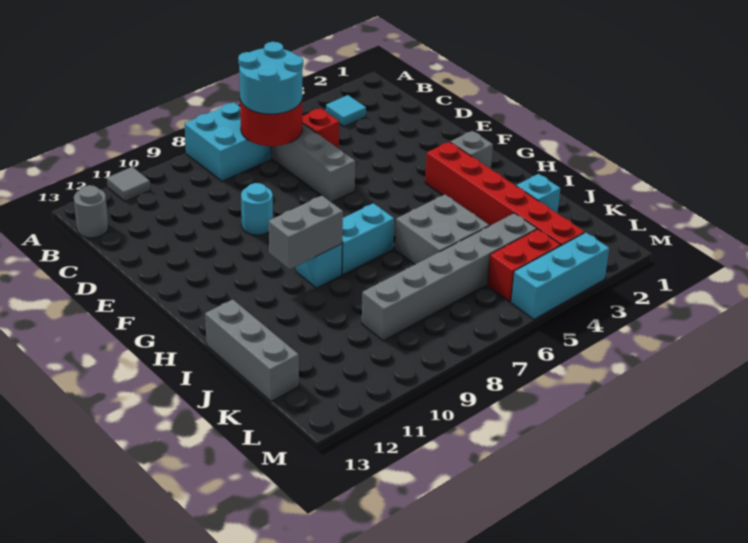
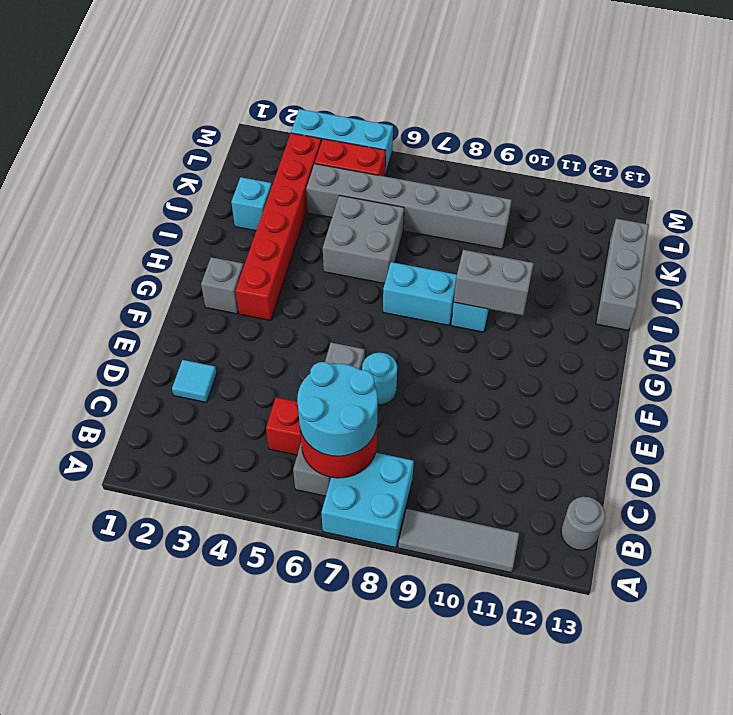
grey 1x1 tile [107,167,150,202] -> grey 1x3 tile [398,509,519,573]
cyan 1x1 tile [326,95,366,127] -> cyan 1x1 tile moved to [172,360,217,402]
cyan 1x1 round brick [241,183,273,235] -> cyan 1x1 round brick moved to [362,353,397,405]

